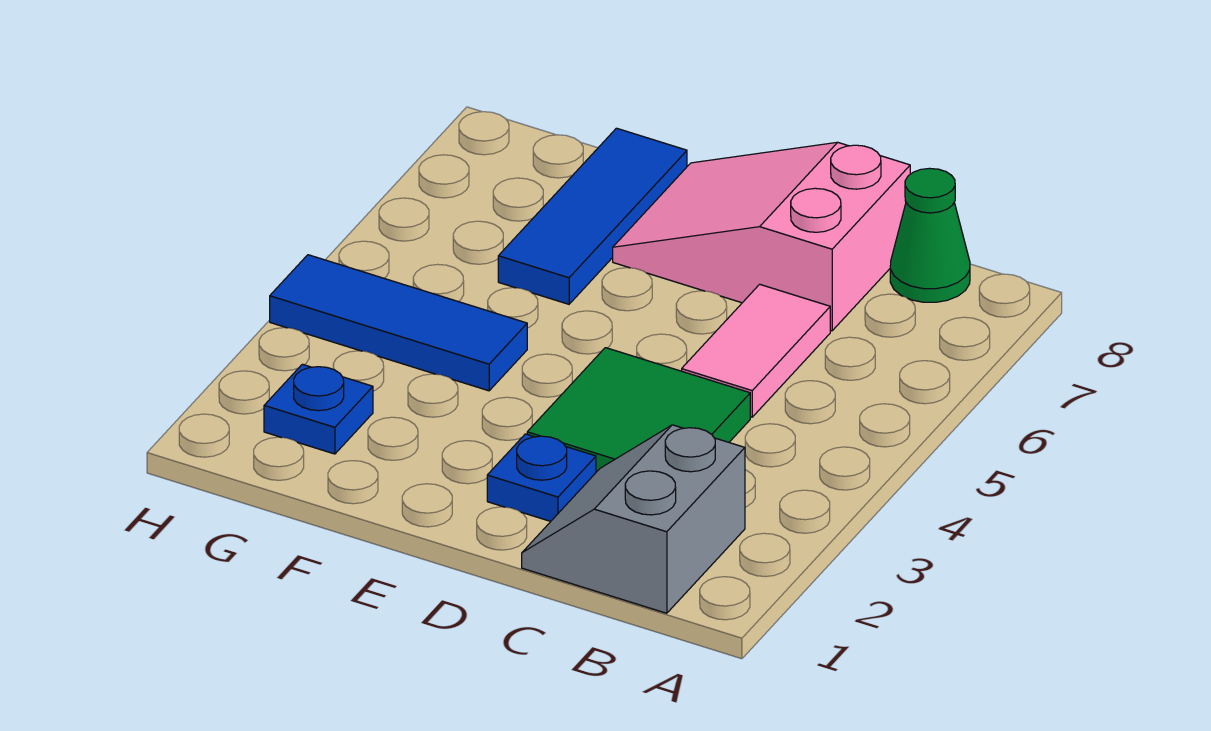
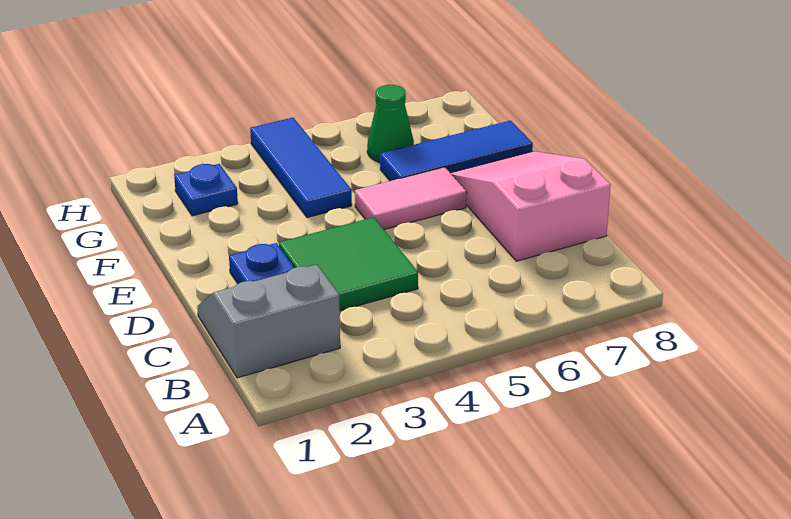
green 1x1 cone [890,168,970,302] -> green 1x1 cone moved to [367,85,414,163]
pink 1x2 tile [682,284,830,417] -> pink 1x2 tile moved to [355,167,467,229]

